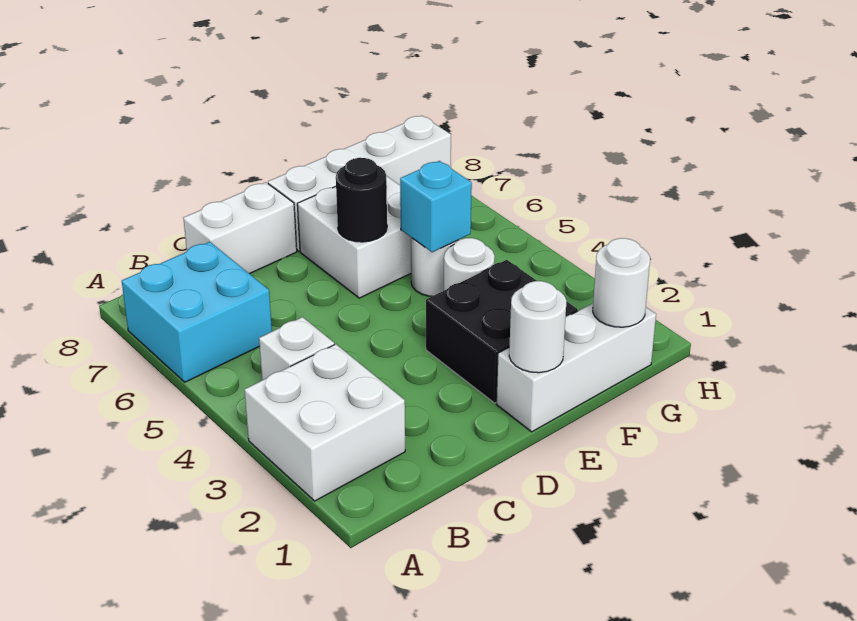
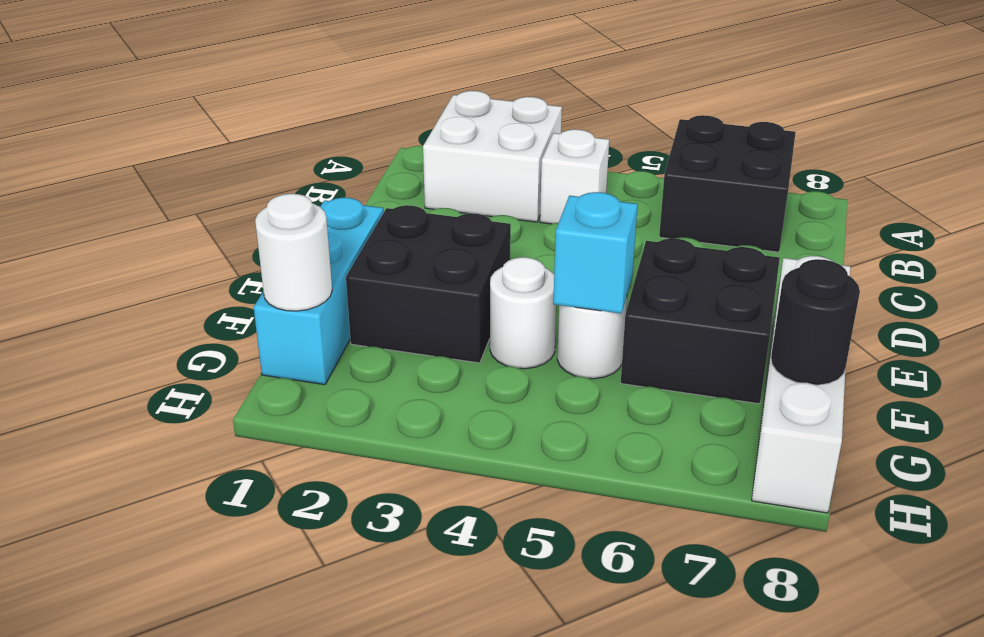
cyan 2x2 brick [122,242,272,382] -> black 2x2 brick [659,115,796,252]
white 1x2 brick [183,182,297,274] -> none
white 1x3 brick [496,303,656,432] -> cyan 1x3 brick [254,198,384,385]
white 1x1 round brick [509,281,567,373] -> none
white 2x2 brick [297,176,411,298] -> black 2x2 brick [621,238,780,404]
black 1x1 round brick [336,158,387,242] -> black 1x1 round brick moved to [771,259,860,385]

